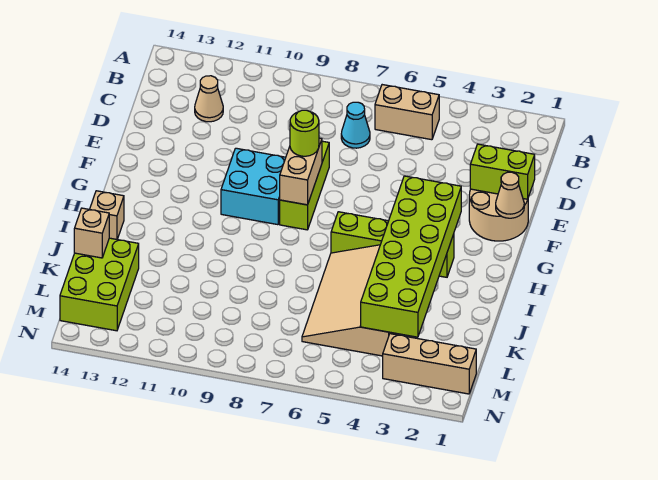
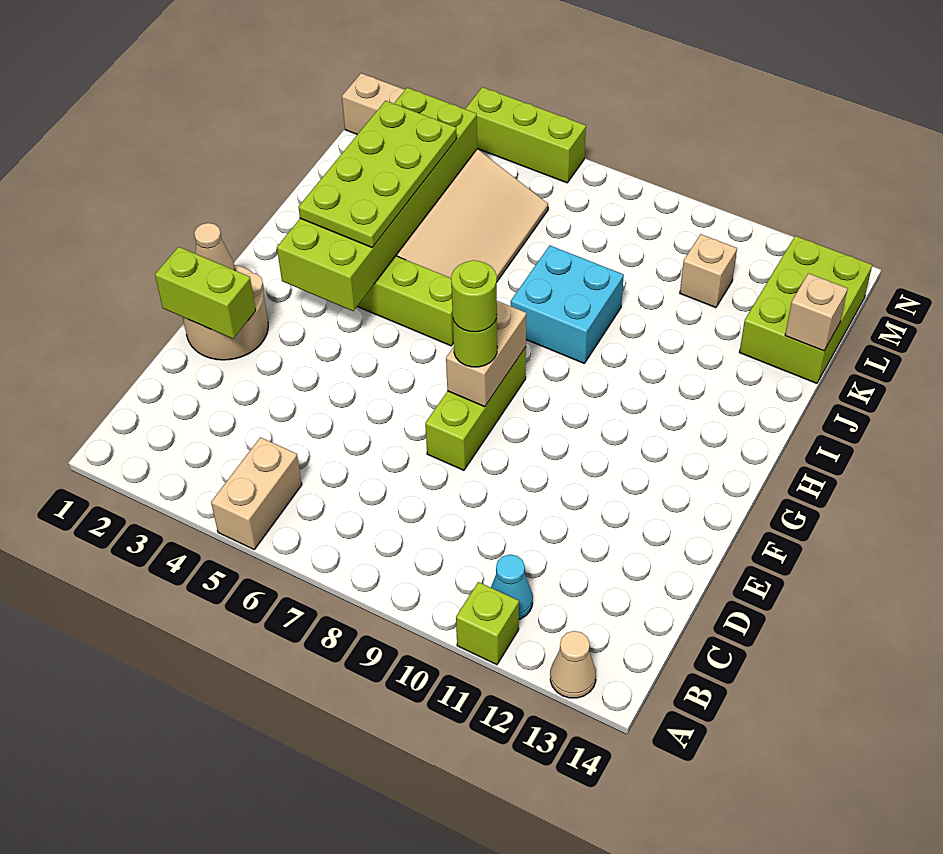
none -> lime 1x1 brick [456,582,519,665]
tan 1x2 brick [375,85,439,140] -> tan 1x2 brick turned to [211,437,302,549]
cyan 1x1 cone [341,102,370,148] -> cyan 1x1 cone moved to [491,554,533,619]
tan 1x1 cone [195,76,223,122] -> tan 1x1 cone moved to [550,631,596,698]
none -> lime 1x1 round brick [451,260,497,332]
cyan 2x2 brick [221,148,286,225] -> cyan 2x2 brick moved to [511,245,624,363]
none -> lime 2x4 plate [298,101,457,248]
tan 1x1 brick [90,191,124,239] -> tan 1x1 brick moved to [680,234,737,308]
none -> lime 1x3 brick [465,87,586,183]

